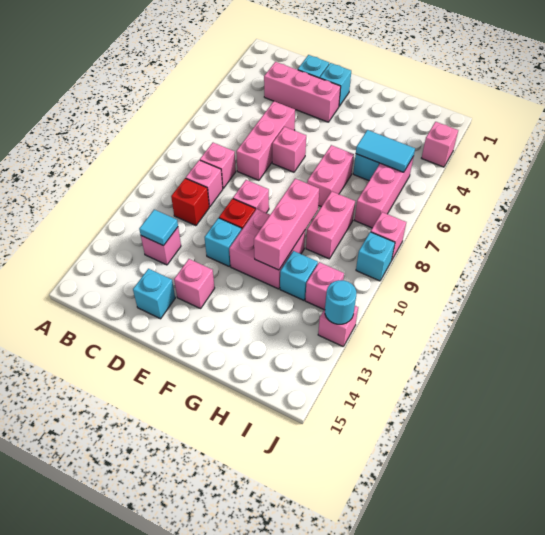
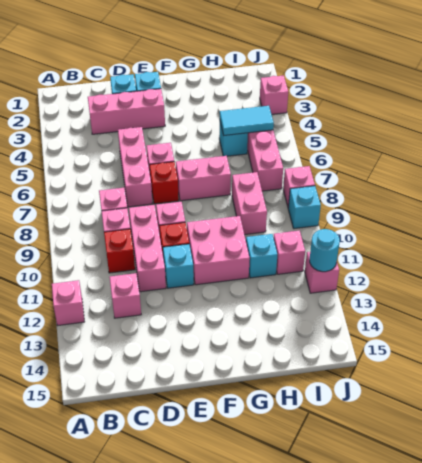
cyan 1x1 tile [139,210,178,246] -> none
cyan 1x1 brick [133,269,175,319] -> none
none -> red 1x1 brick [150,162,179,204]
pink 1x1 brick [174,259,215,309] -> pink 1x1 brick moved to [52,280,84,326]
pink 1x2 brick [307,145,354,207] -> pink 1x2 brick turned to [176,156,231,201]
pink 1x3 brick [254,179,319,270] -> pink 1x3 brick moved to [129,205,166,292]

